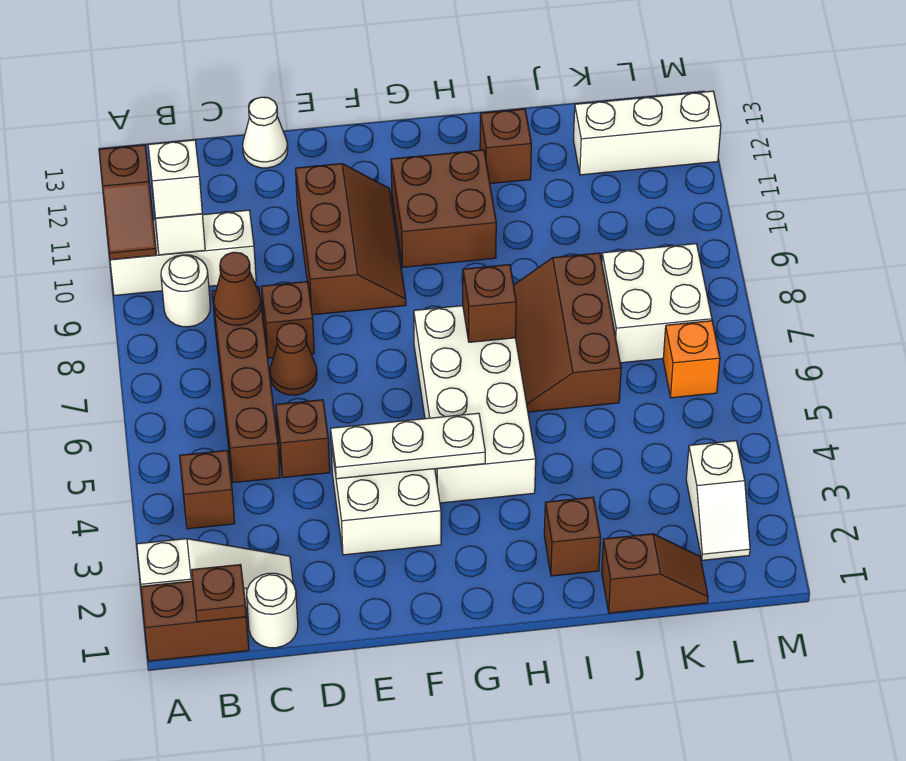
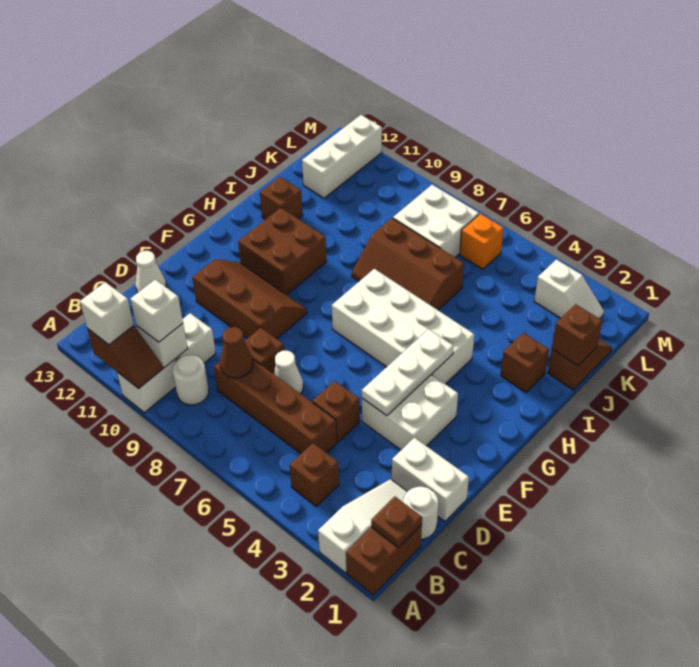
none -> white 1x1 brick [80,282,134,345]
none -> white 1x2 brick [392,438,469,521]
brown 1x1 cone [270,323,317,395] -> white 1x1 cone [273,351,303,394]
brown 1x1 brick [463,265,516,342] -> brown 1x1 brick moved to [552,304,603,365]

